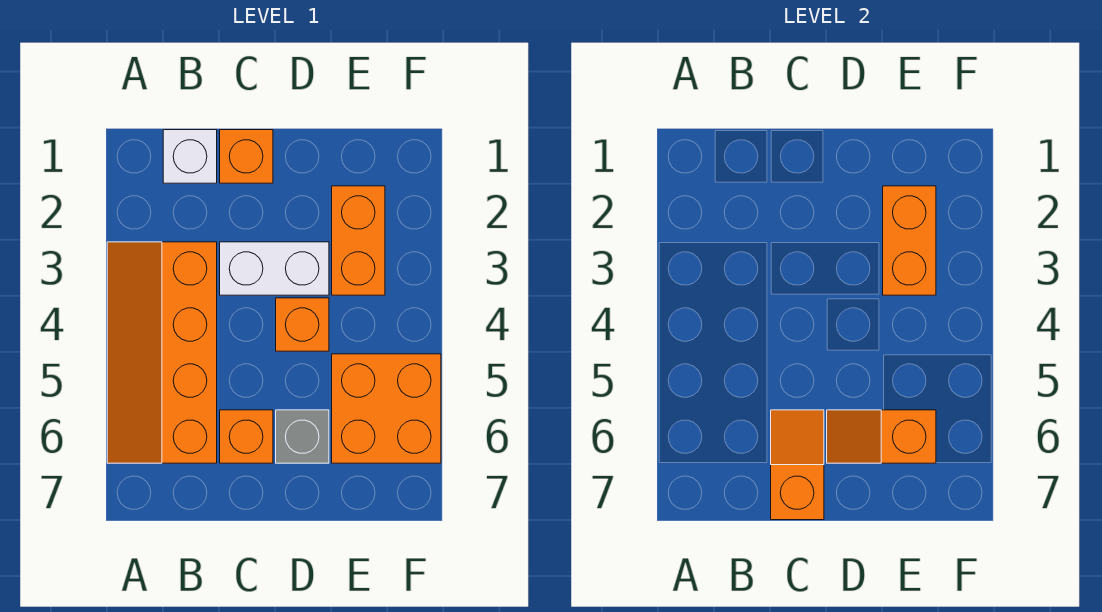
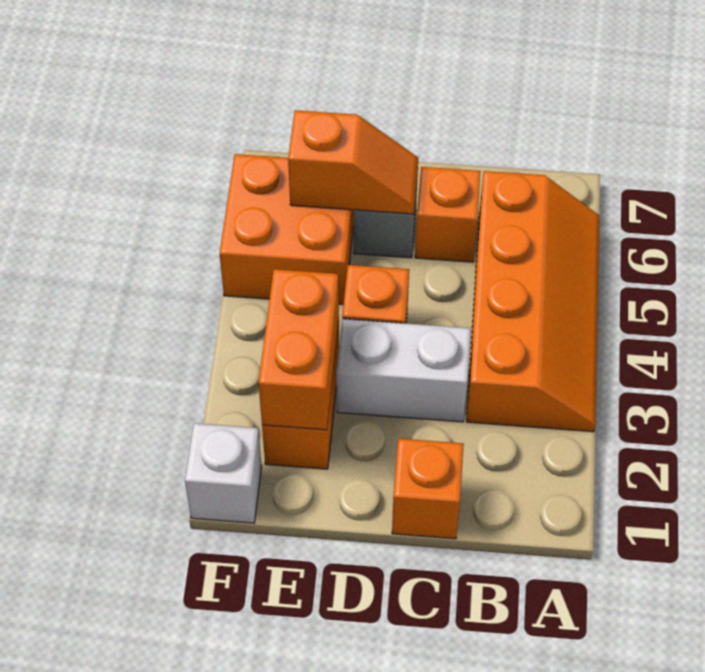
white 1x1 brick [163,130,217,183] -> white 1x1 brick moved to [185,423,262,523]
orange 1x2 slope [771,410,824,520] -> none

